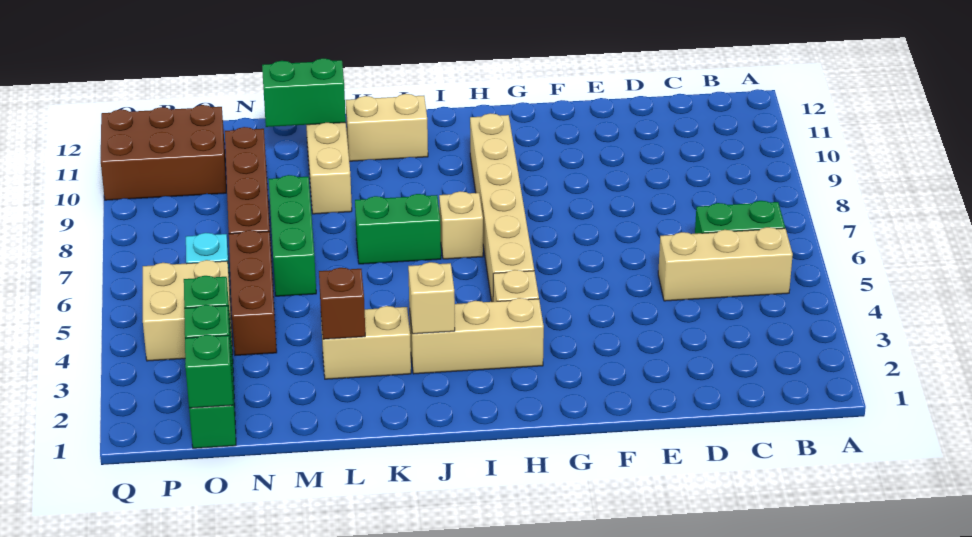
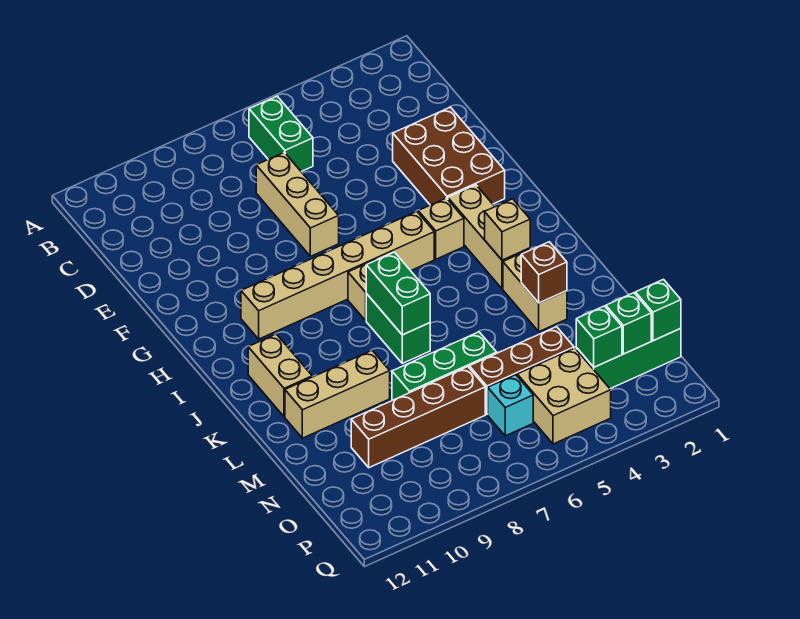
tan 1x3 brick [658,227,793,301] -> tan 1x3 brick moved to [256,152,339,256]
green 1x2 brick [262,58,346,127] -> green 1x2 brick moved to [366,252,430,335]
brown 2x3 brick [101,105,226,200] -> brown 2x3 brick moved to [393,107,505,205]

